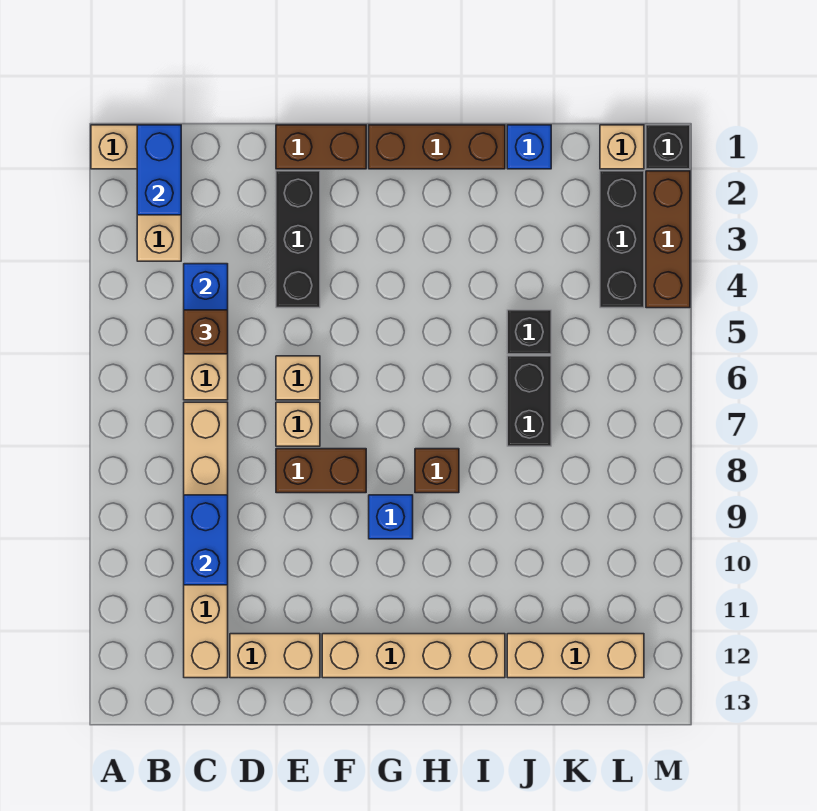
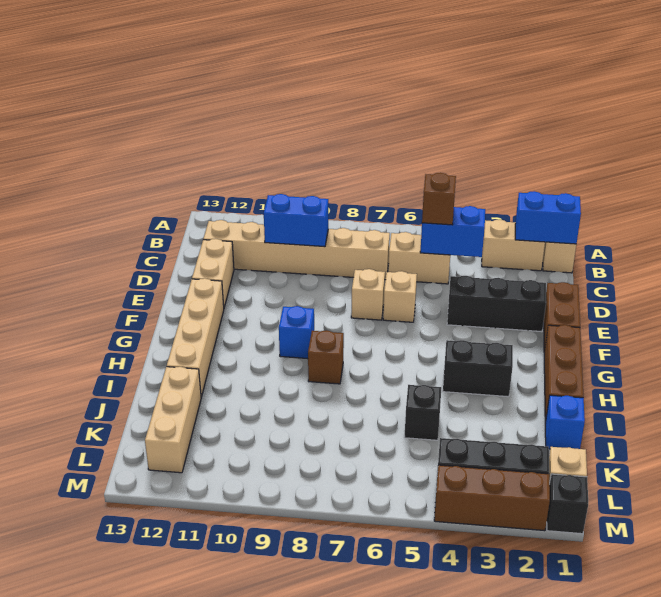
brown 1x2 brick [276,449,366,493] -> none
black 1x2 brick [507,356,551,446] -> black 1x2 brick moved to [443,340,513,397]

